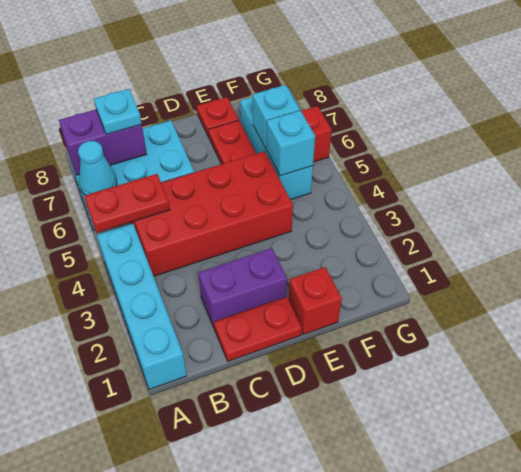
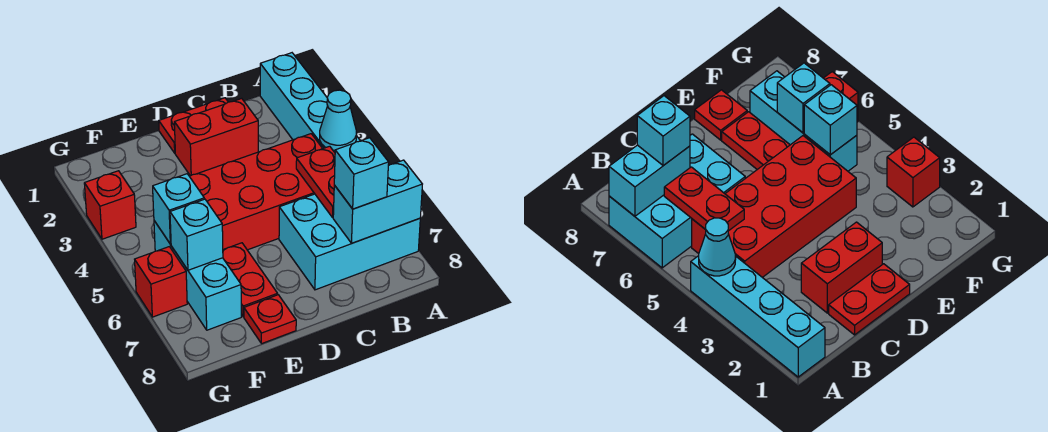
red 1x2 plate [84,174,170,233] -> red 1x2 plate turned to [296,146,335,218]
cyan 1x1 cone [78,141,117,195] -> cyan 1x1 cone moved to [320,90,356,151]
purple 1x2 brick [59,110,147,175] -> cyan 1x2 brick [333,160,422,243]
cyan 1x1 plate [94,89,142,134] -> cyan 1x1 brick [334,138,389,209]
purple 1x2 brick [198,248,287,327] -> red 1x2 brick [174,98,258,176]
red 1x1 brick [289,267,342,335] -> red 1x1 brick moved to [84,171,136,239]

